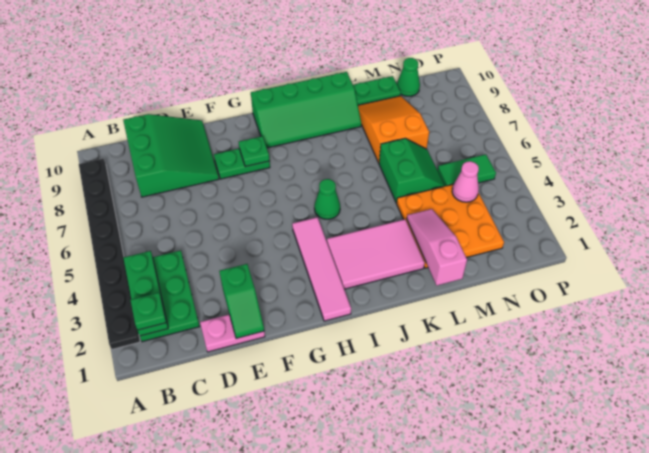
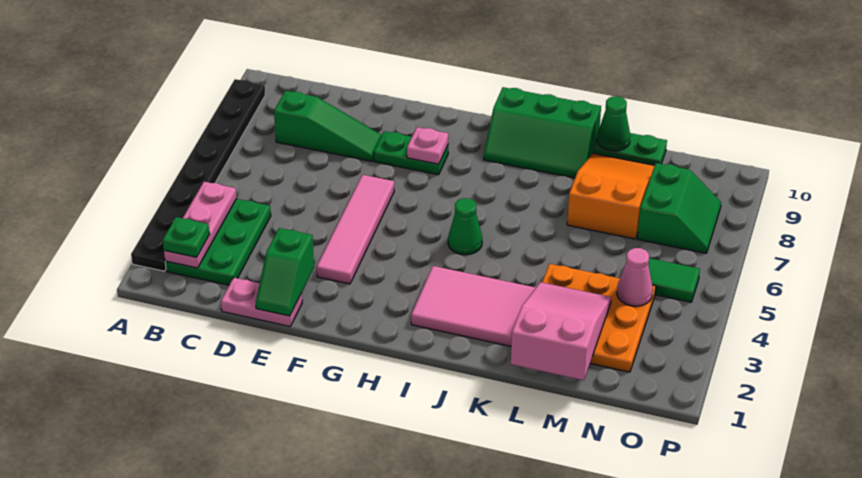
green 1x3 plate [123,251,168,336] -> pink 1x3 plate [164,182,237,268]
green 3x3 slope [123,114,219,197] -> green 1x3 slope [274,91,382,161]
green 1x1 plate [239,136,270,167] -> pink 1x1 plate [407,127,448,164]
pink 1x4 tile [292,217,351,321] -> pink 1x4 tile moved to [317,175,394,284]
green 2x4 slope [251,72,361,148] -> green 2x3 slope [484,87,601,178]
pink 1x3 slope [407,209,467,285] -> pink 2x3 slope [511,282,611,380]
green 2x2 slope [379,138,445,203] -> green 2x2 slope moved to [637,163,721,253]
green 1x1 cone [397,58,420,96] -> green 1x1 cone moved to [597,96,630,151]

